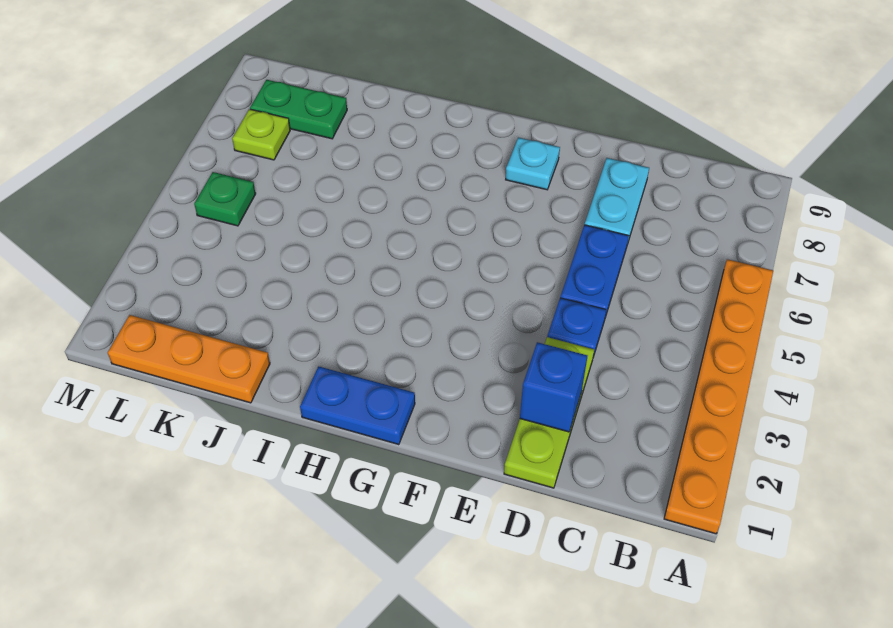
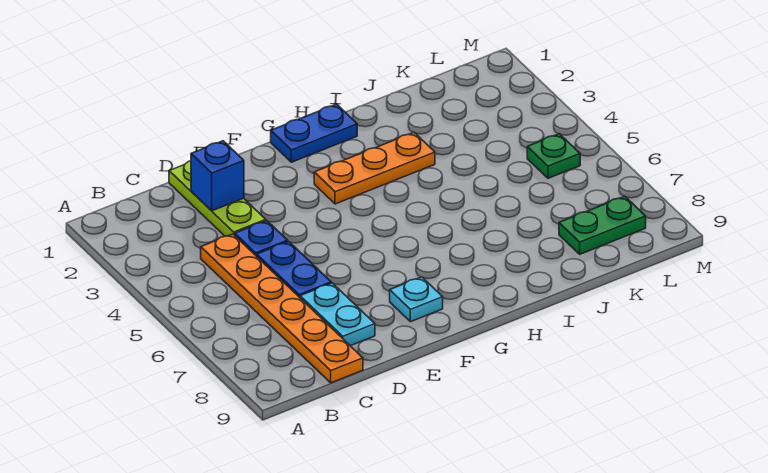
orange 1x6 plate [664,259,773,534] -> orange 1x6 plate moved to [201,234,363,383]
orange 1x3 plate [108,315,270,403] -> orange 1x3 plate moved to [314,132,435,204]
lime 1x1 plate [232,109,290,160] -> none

